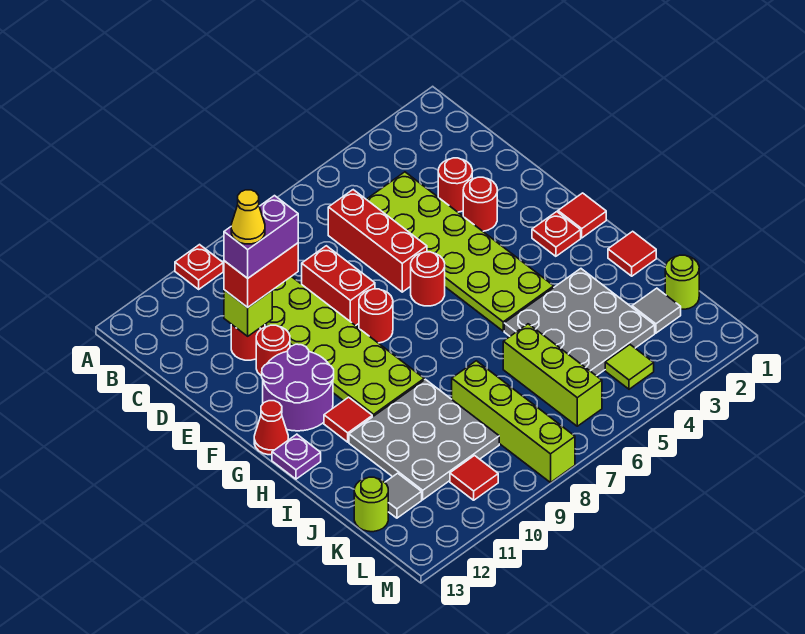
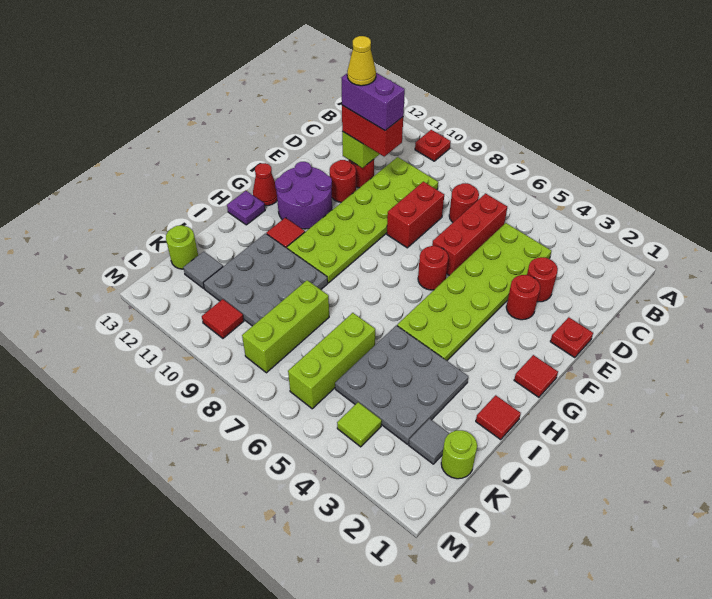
red 1x1 round brick [359,289,393,343] -> red 1x1 round brick moved to [449,183,479,222]
red 1x1 plate [532,212,581,256] -> red 1x1 plate moved to [550,317,593,358]
lime 1x4 brick [452,361,575,482] -> lime 1x3 brick [242,280,329,373]

